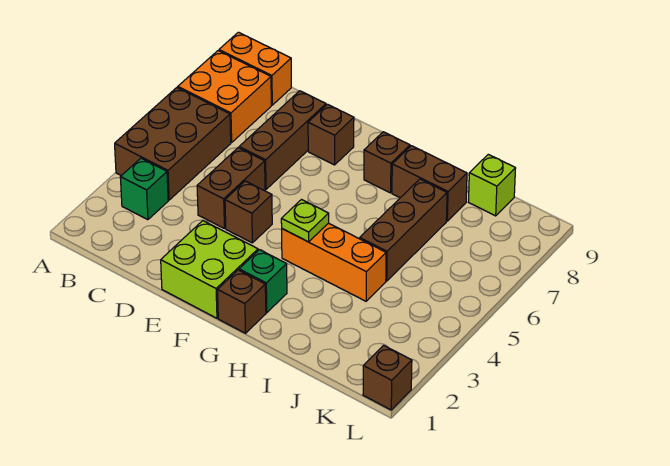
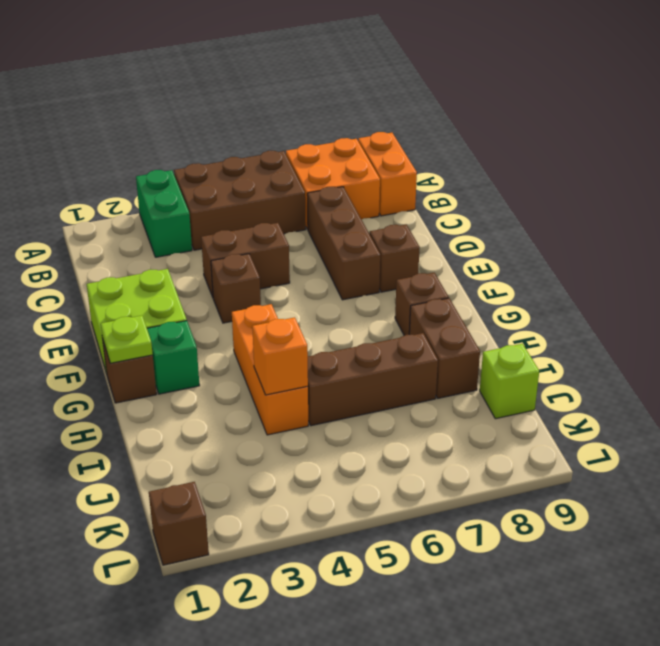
green 1x1 brick [120,158,168,220] -> green 1x2 brick [136,170,192,257]
brown 1x3 brick [239,91,326,189] -> brown 1x3 brick turned to [307,187,380,300]
lime 1x1 plate [281,200,329,242] -> lime 1x1 plate moved to [101,316,153,363]
none -> orange 1x1 brick [252,317,308,395]

